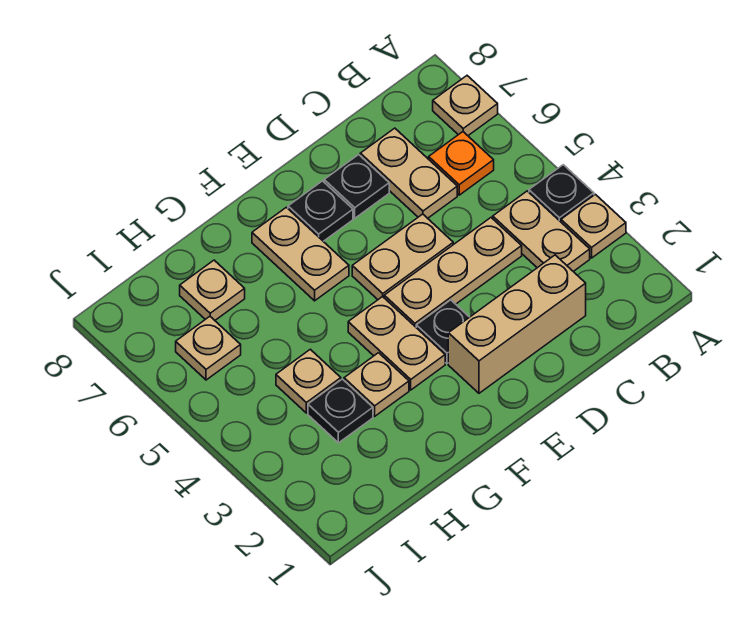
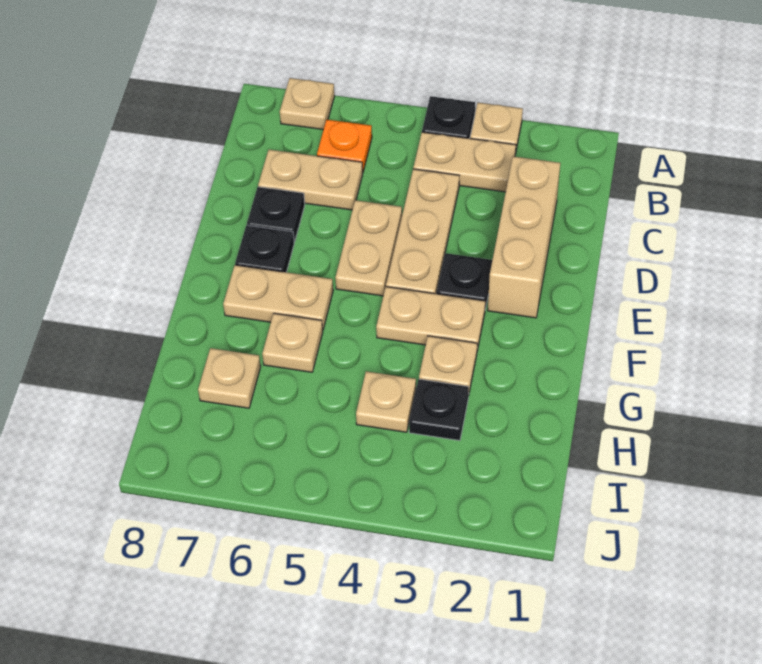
tan 1x1 plate [176,317,241,380] -> tan 1x1 plate moved to [262,313,323,372]

